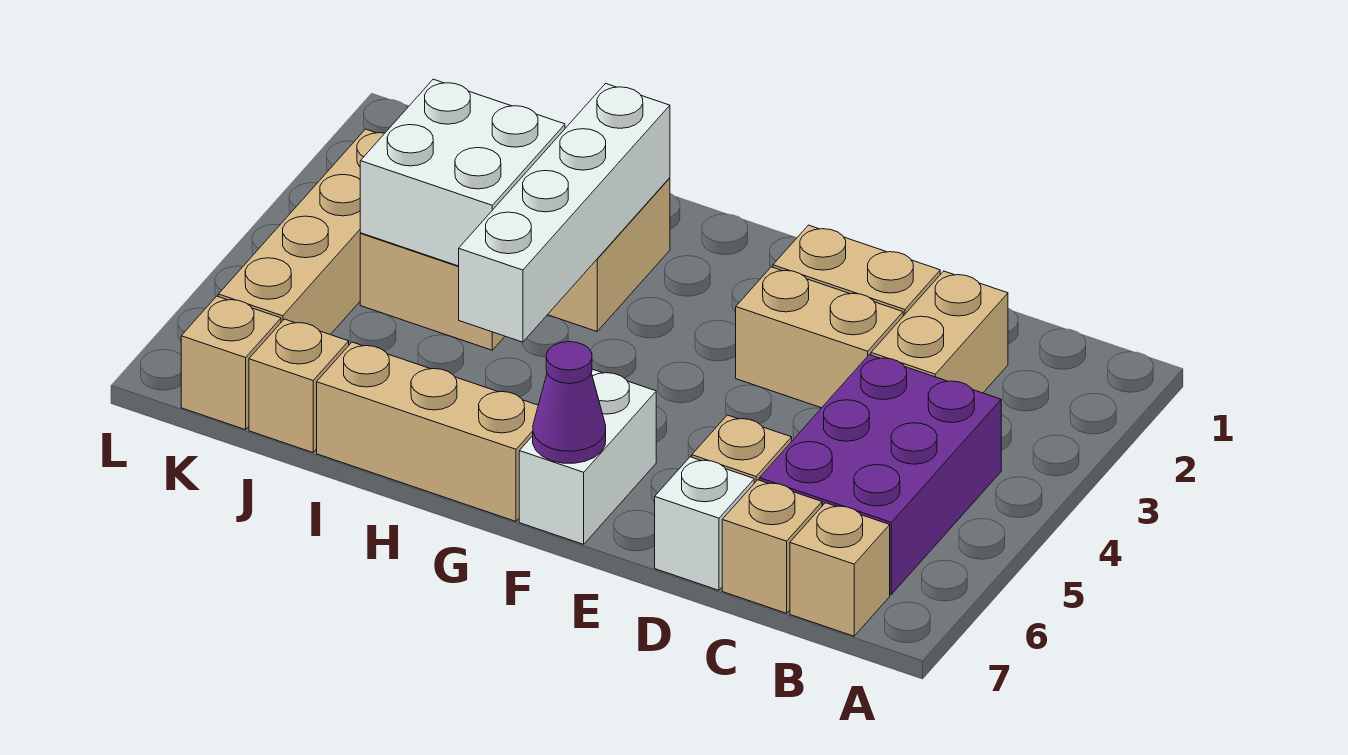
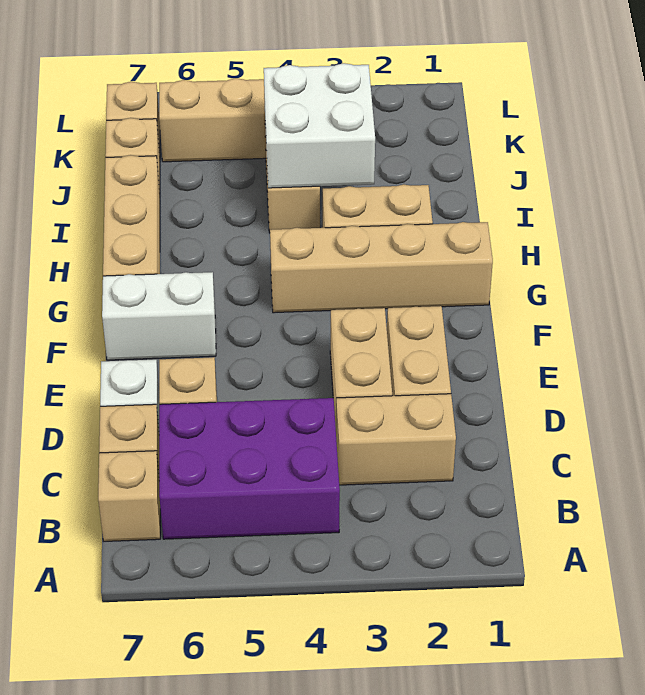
purple 1x1 cone [533,342,606,463] -> none
none -> tan 1x4 brick [270,222,493,313]
white 1x4 brick [459,83,670,342] -> none

